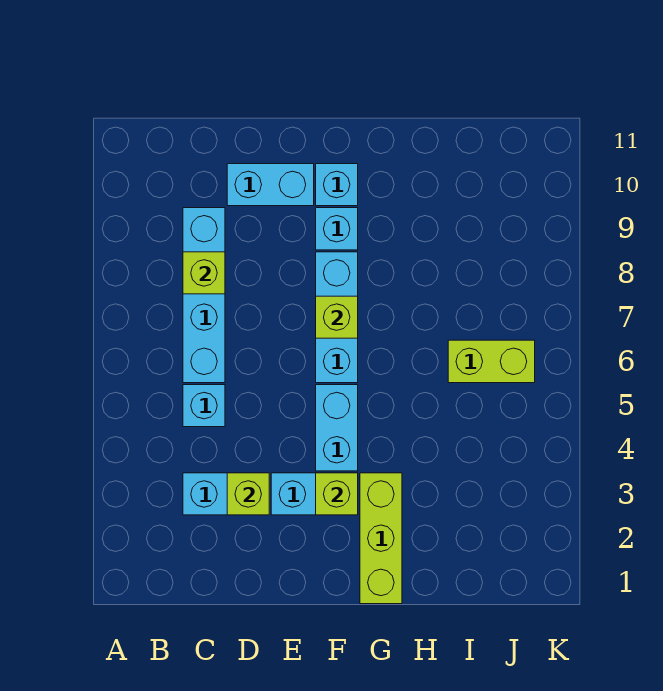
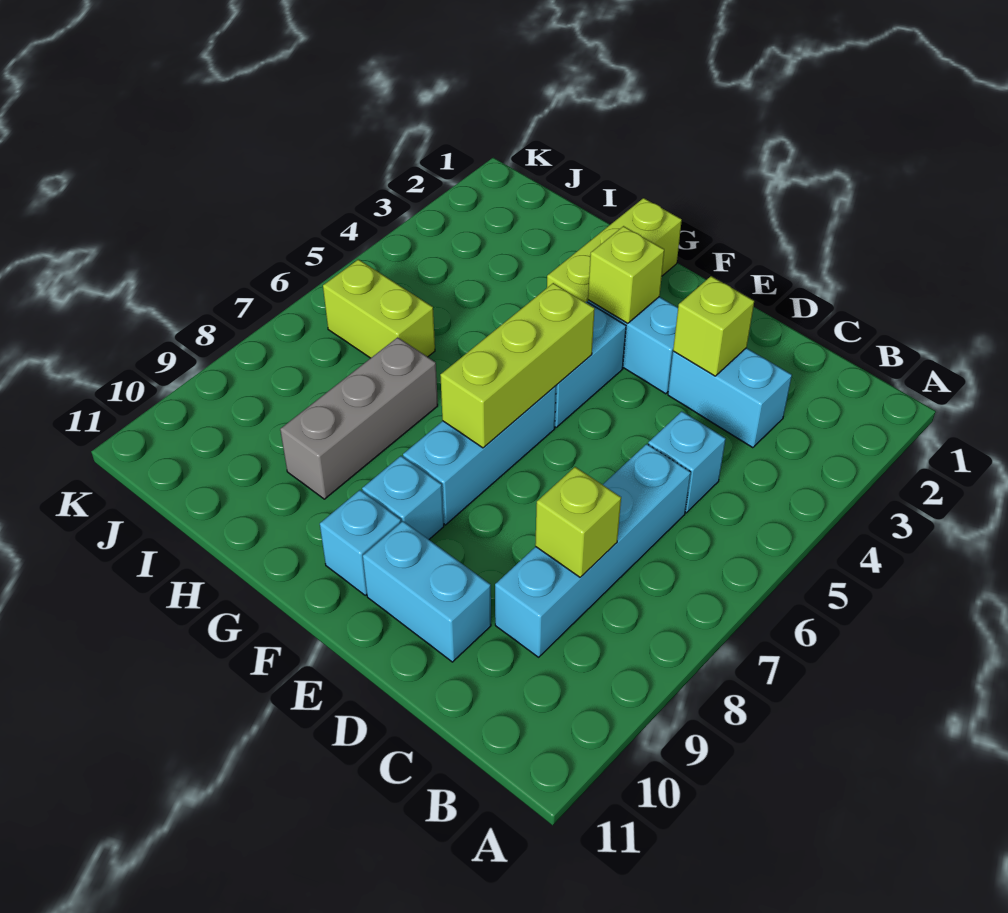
lime 1x1 brick [316,296,358,338] -> lime 1x3 brick [440,283,595,448]
none -> grey 1x3 brick [280,337,438,499]

